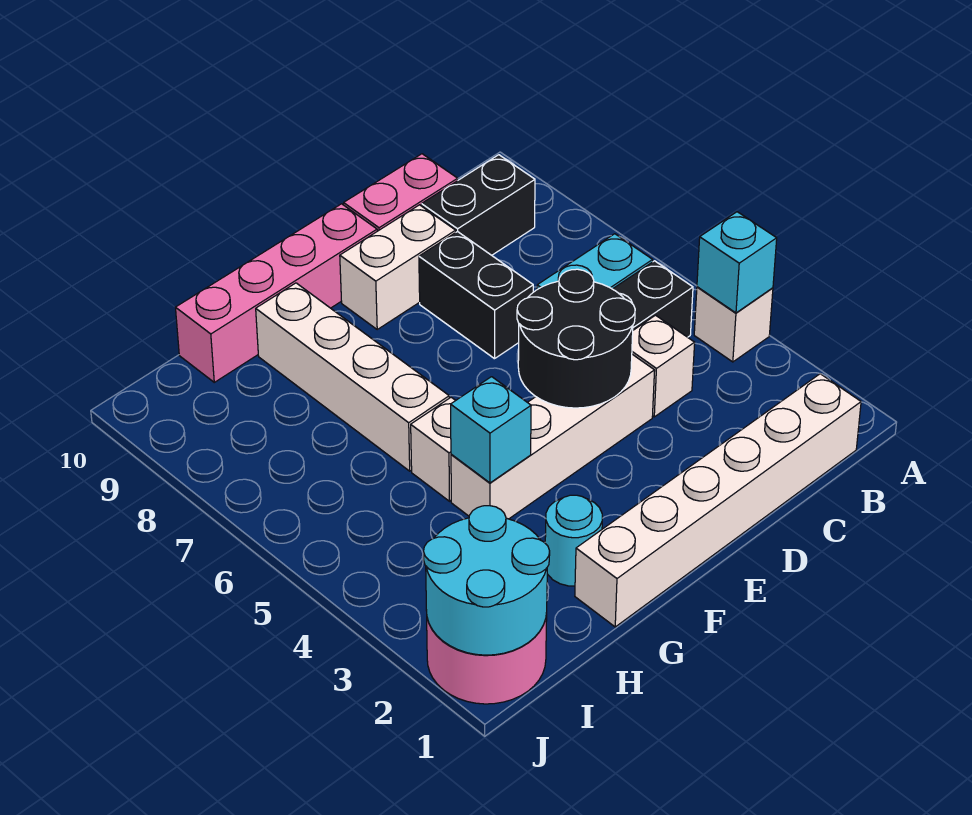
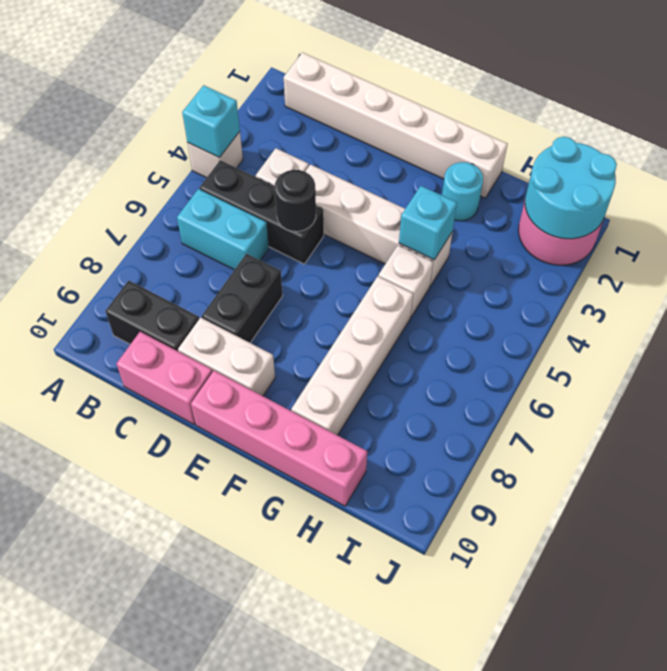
black 2x2 round brick [517,269,635,408] -> black 1x1 round brick [275,170,316,232]

